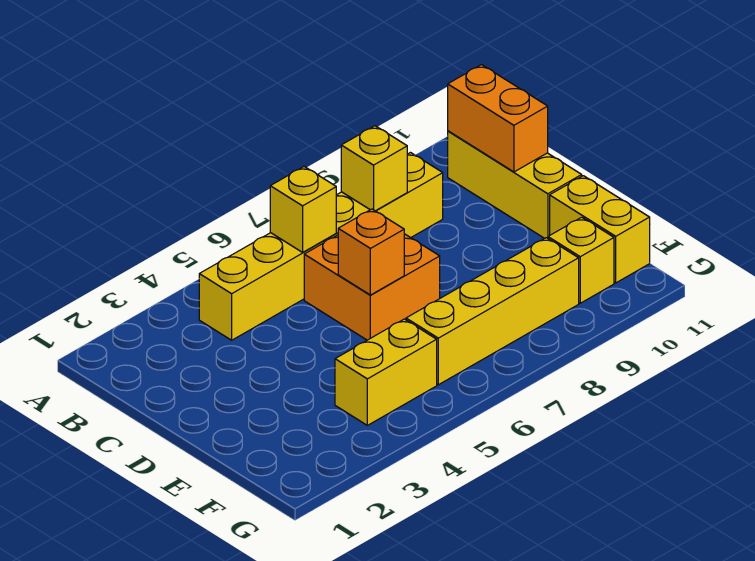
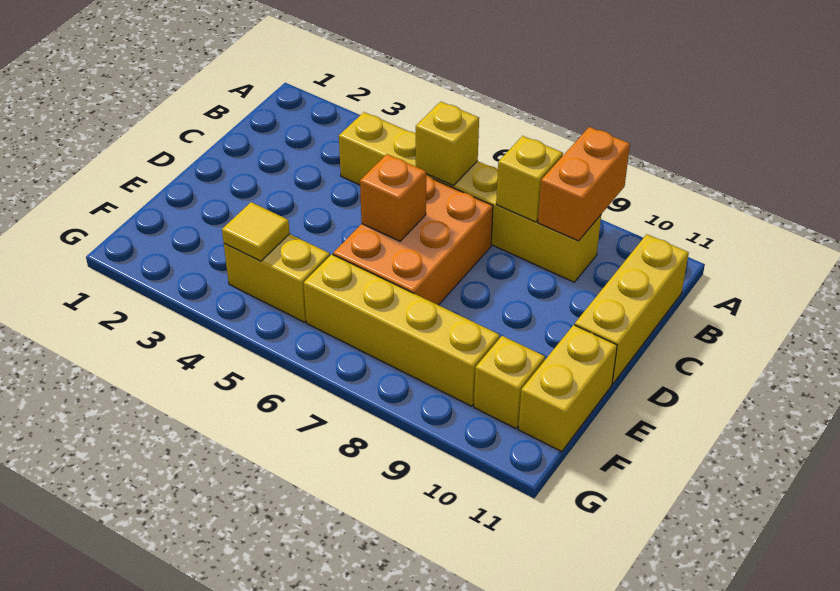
orange 1x2 brick [448,65,548,172] -> orange 1x2 brick moved to [538,127,630,241]
orange 2x2 brick [304,234,440,340] -> orange 2x3 brick [333,176,493,305]
none -> yellow 1x1 tile [222,202,290,261]

